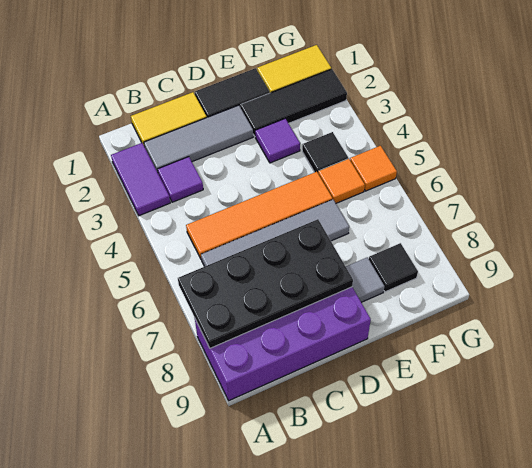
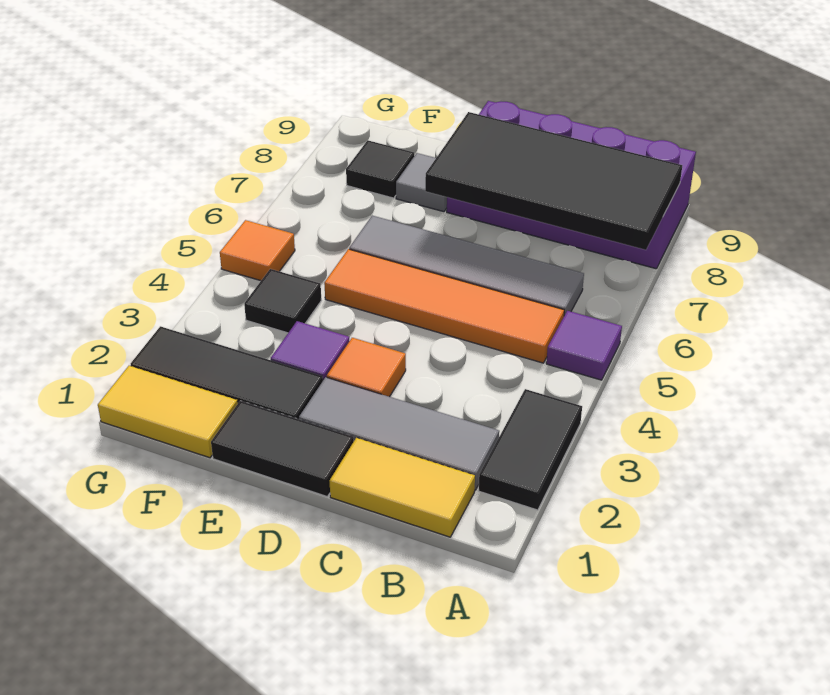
purple 1x2 tile [111,143,170,216] -> black 1x2 tile [479,389,582,510]
black 2x4 plate [178,219,353,348] -> black 2x4 tile [425,112,682,250]
purple 1x1 tile [158,157,203,202] -> purple 1x1 tile moved to [546,311,622,380]
orange 1x1 tile [318,159,365,203] -> orange 1x1 tile moved to [327,338,406,397]

